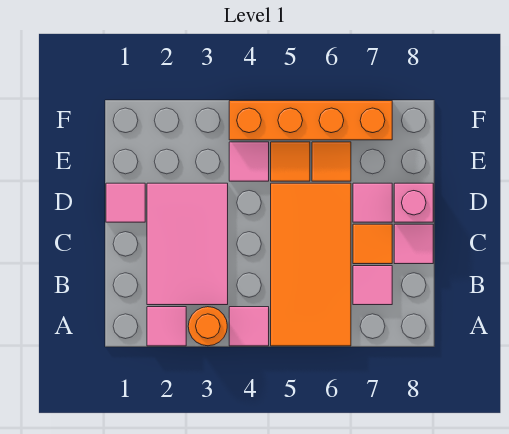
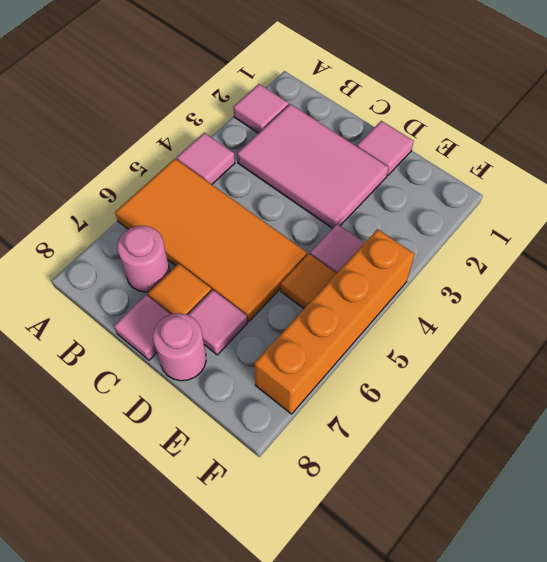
orange 1x1 round brick [188,307,227,346] -> none
pink 1x1 tile [353,266,392,305] -> pink 1x1 round brick [117,226,170,292]
pink 1x1 brick [394,183,433,222] -> pink 1x1 round brick [153,313,206,381]
orange 1x1 tile [312,142,351,181] -> none

